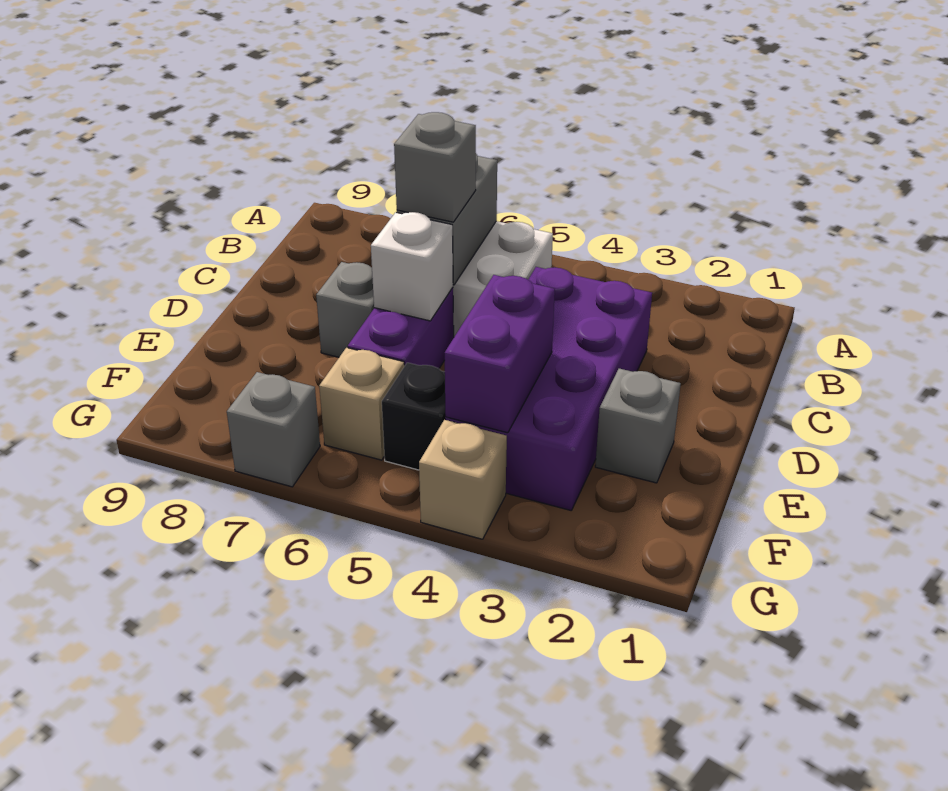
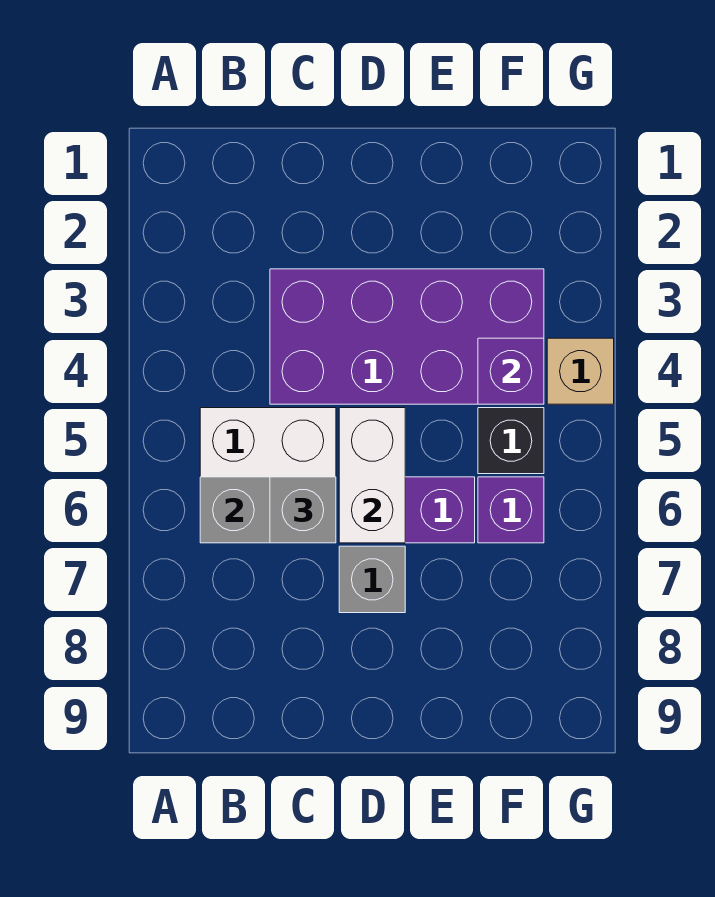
white 1x1 brick [371,212,453,321] -> white 1x2 brick [339,408,405,543]
grey 1x1 brick [595,369,681,483] -> none
purple 1x2 brick [445,275,555,433] -> purple 1x1 brick [478,338,544,404]
tan 1x1 brick [319,348,404,460] -> purple 1x1 brick [478,477,544,543]
grey 1x1 brick [227,372,320,487] -> none

